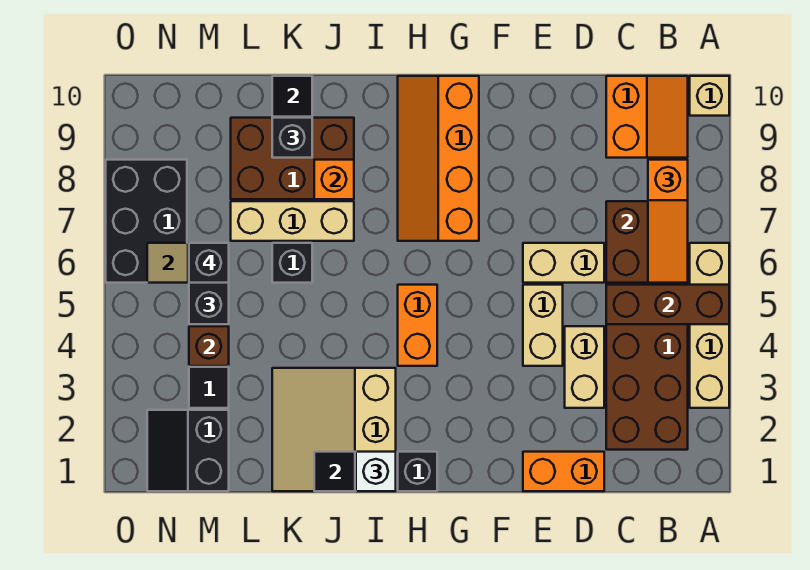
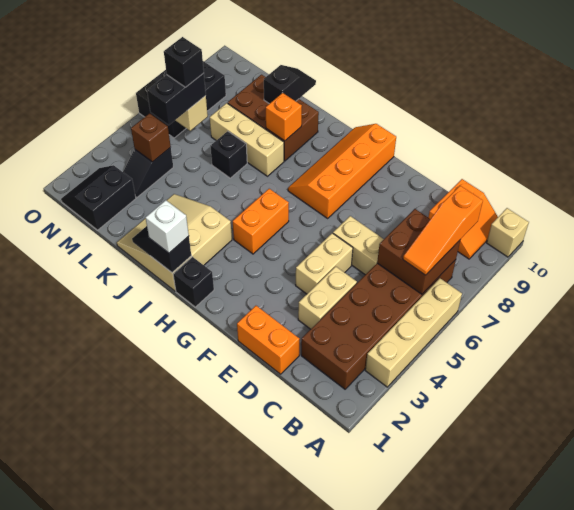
brown 1x3 brick [606,285,729,324] -> none
black 1x1 brick [272,118,312,158] -> none

